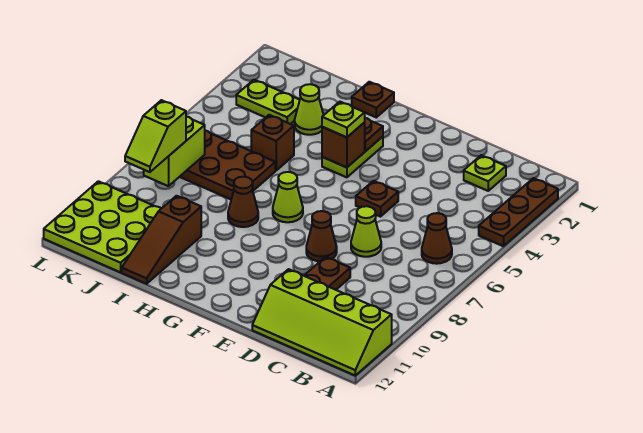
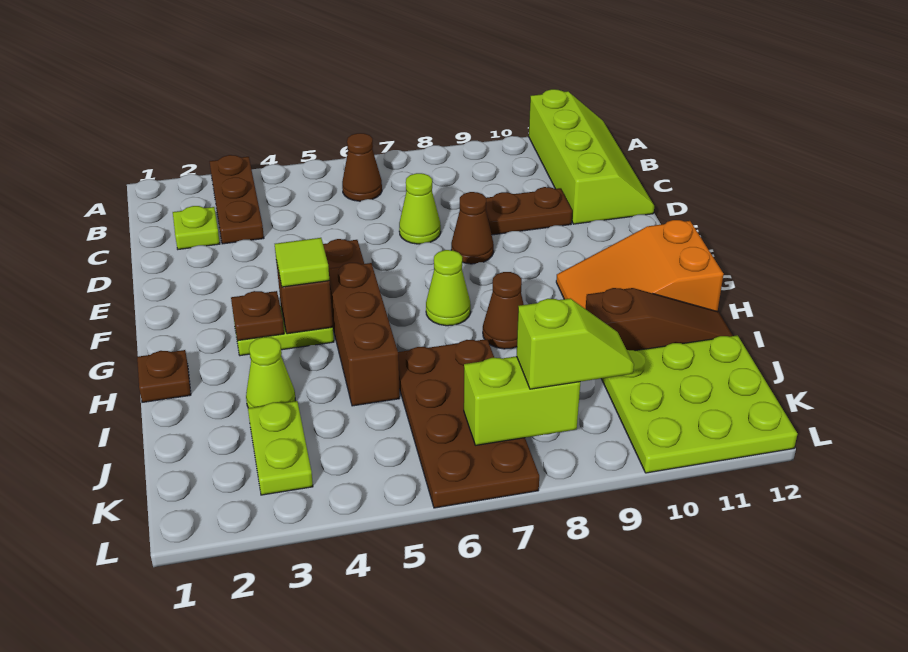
brown 1x3 plate [479,178,558,246] -> brown 1x3 plate turned to [210,155,264,244]
lime 1x1 plate [322,102,365,137] -> lime 1x1 tile [275,238,329,287]
none -> orange 2x3 slope [556,220,723,311]
brown 1x1 brick [251,115,294,171] -> brown 1x3 brick [329,263,400,406]

